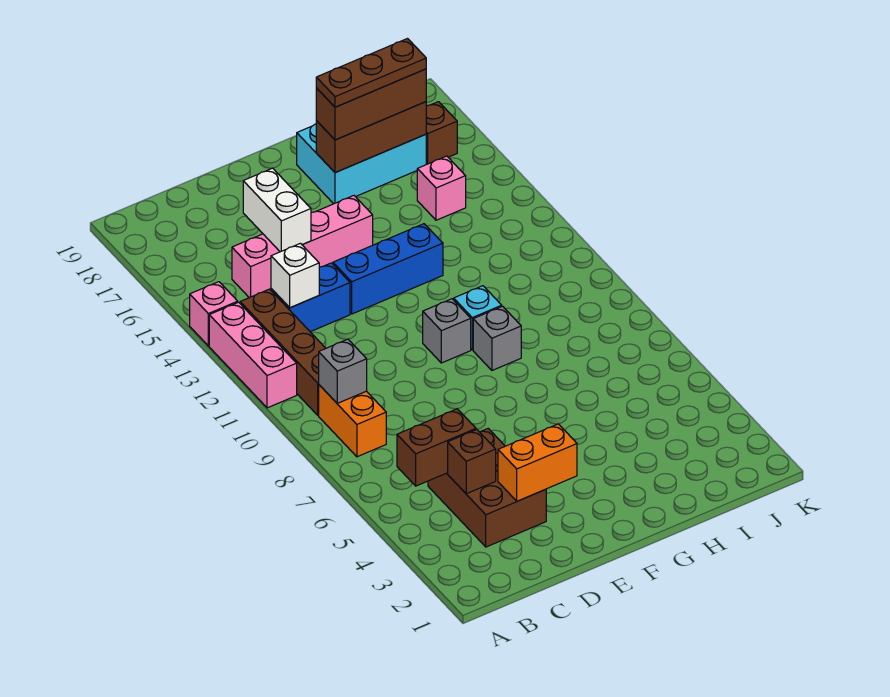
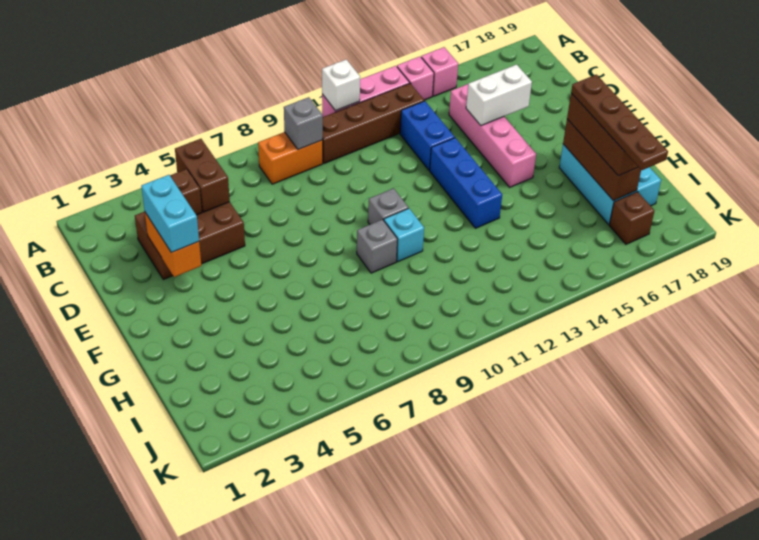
white 1x1 brick [271,243,319,308] -> white 1x1 brick moved to [322,59,360,111]
none -> cyan 1x2 brick [141,175,199,253]
brown 1x3 plate [316,39,426,107] -> brown 1x4 plate [571,75,668,170]
pink 1x1 brick [417,156,466,220] -> pink 1x1 brick moved to [421,47,458,96]

